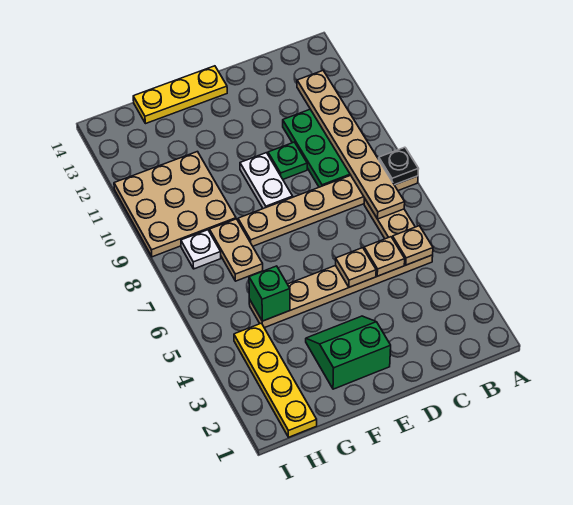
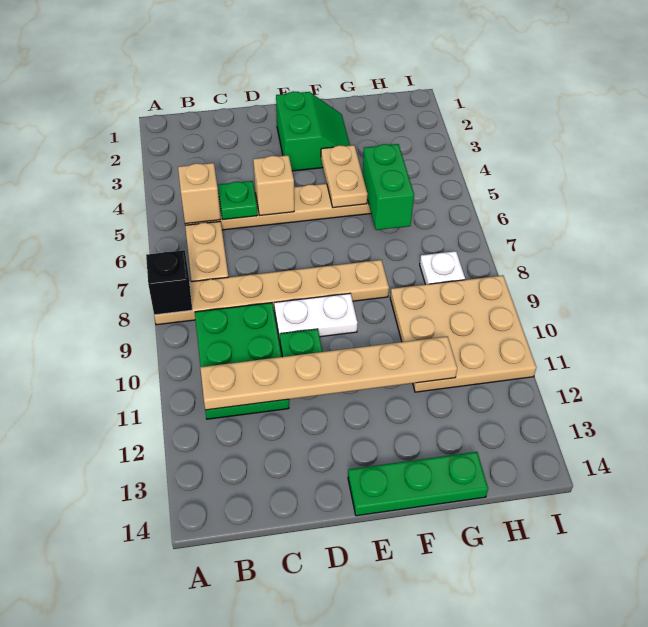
black 1x1 plate [379,147,418,185] -> black 1x1 brick [146,250,192,315]
tan 1x1 plate [392,226,433,265] -> tan 1x1 brick [178,163,220,224]
tan 1x6 plate [297,71,405,219] -> tan 1x6 plate turned to [200,336,457,410]
tan 1x1 plate [364,237,405,276] -> green 1x1 plate [218,181,258,220]
tan 1x1 plate [336,248,376,287] -> tan 1x1 brick [253,155,294,216]
green 2x2 slope [306,316,391,389] -> green 2x2 slope turned to [276,91,350,171]
white 1x2 plate [240,153,293,209] -> white 1x2 plate turned to [274,294,357,340]
yellow 1x3 plate [133,66,227,124] -> green 1x3 plate [348,452,488,516]
green 1x1 brick [249,266,290,321] -> green 1x2 brick [363,144,414,230]
tan 1x2 plate [210,219,263,281] -> tan 1x2 plate moved to [321,145,368,208]
yellow 1x4 plate [234,323,317,437] -> none

